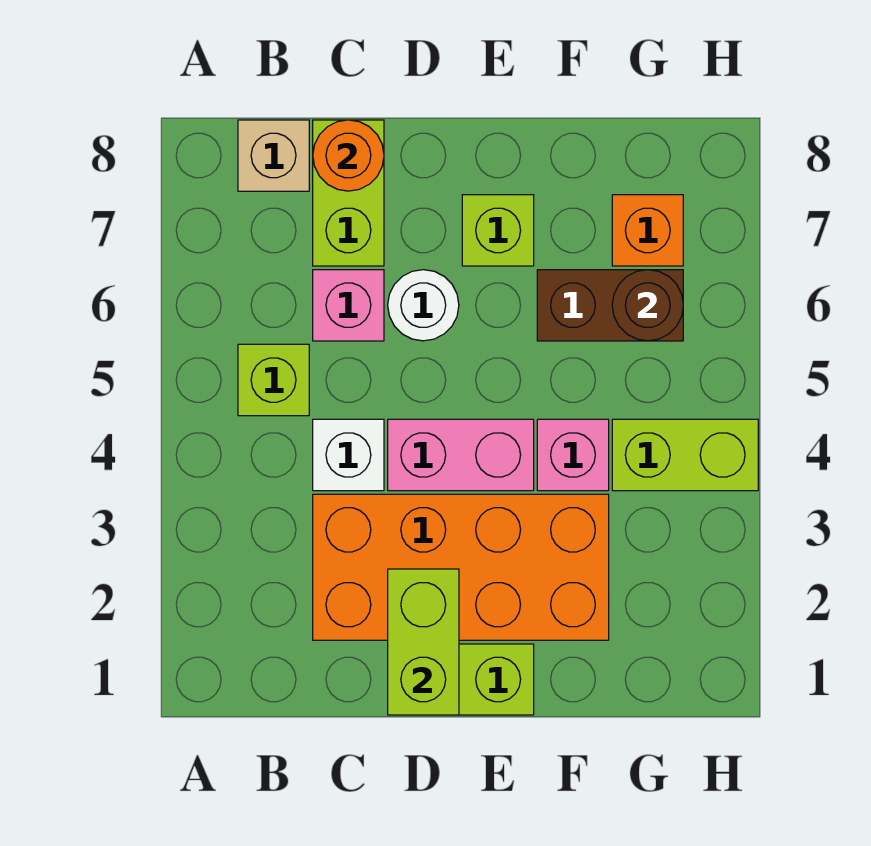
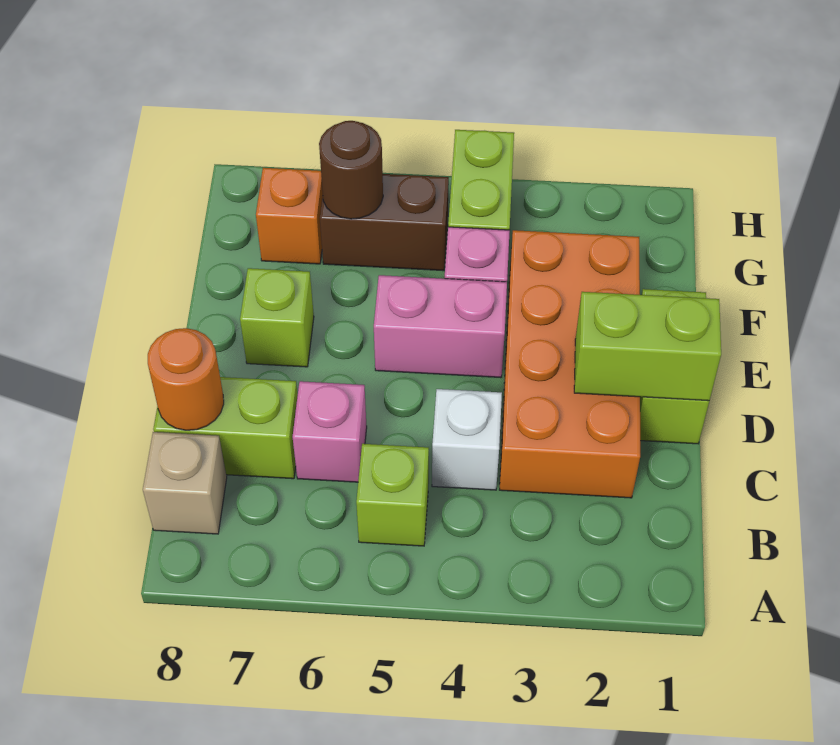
pink 1x2 brick [388,419,534,491] -> pink 1x2 brick turned to [374,275,507,378]
white 1x1 round brick [388,270,459,341] -> none
brown 1x2 brick [537,270,683,341] -> brown 1x2 brick turned to [320,174,449,271]

